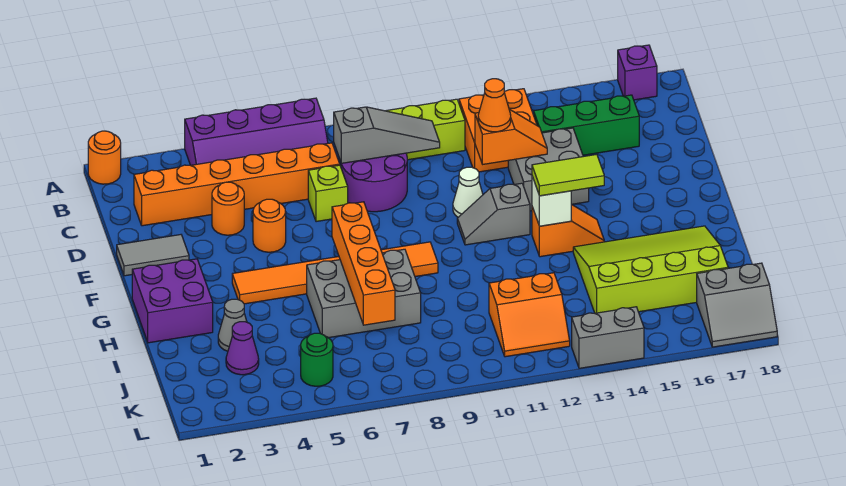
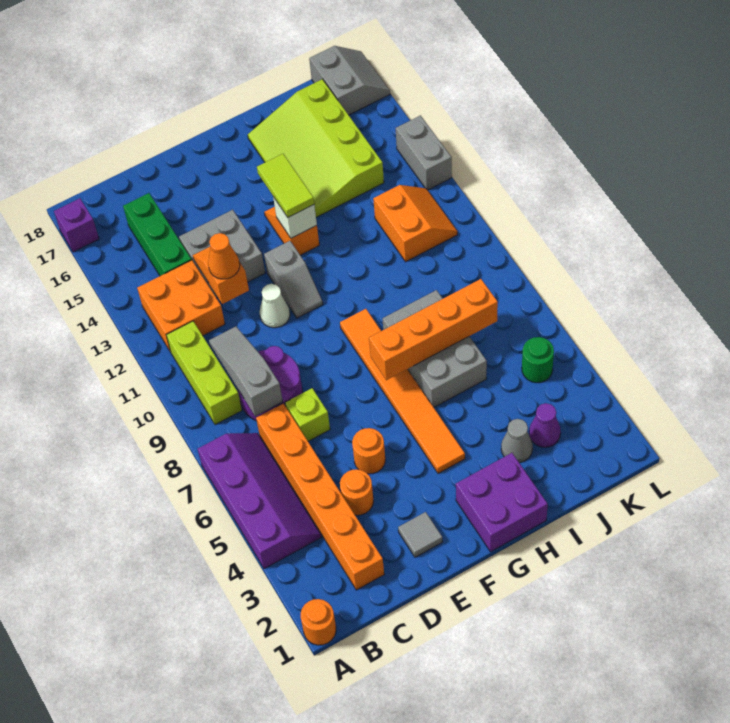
grey 1x2 tile [117,235,189,276] -> grey 1x1 tile [398,512,443,557]

